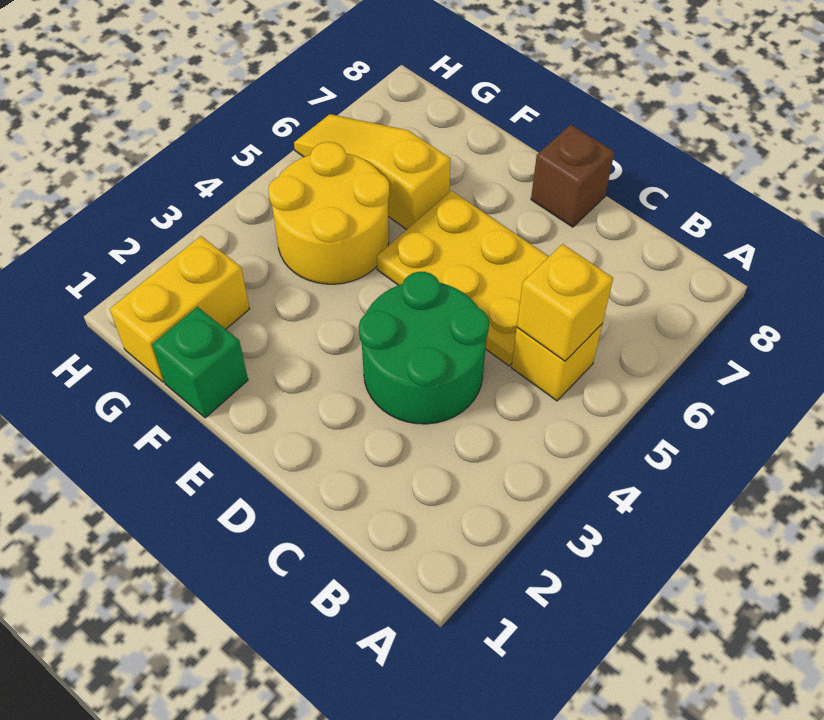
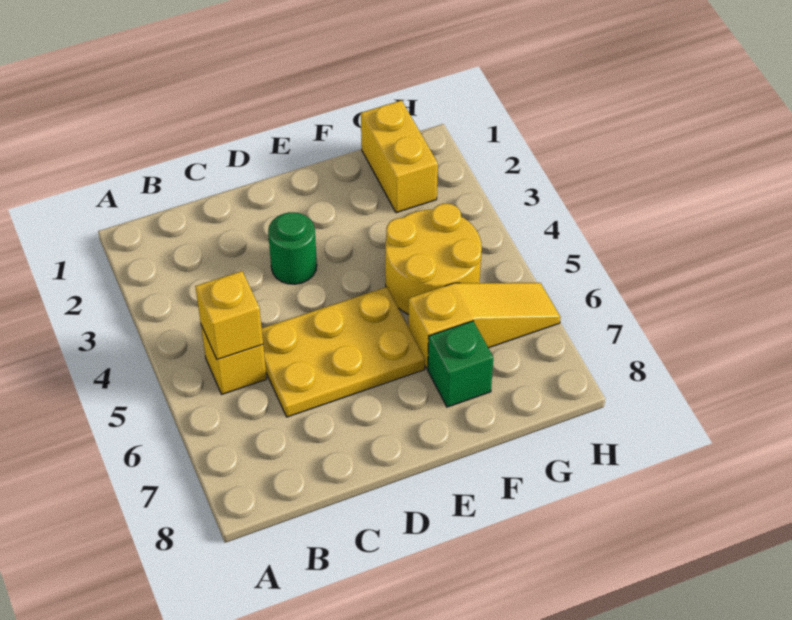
green 2x2 round brick [359,272,489,424] -> green 1x1 round brick [268,212,317,284]
brown 1x1 brick [531,125,614,227] -> none
green 1x1 brick [152,307,248,418] -> green 1x1 brick moved to [428,321,493,407]

